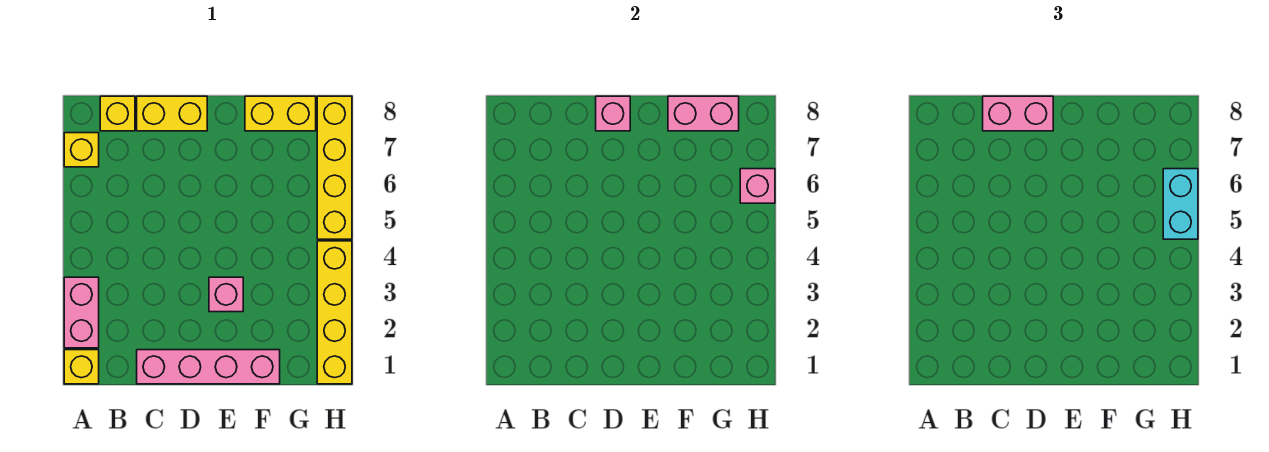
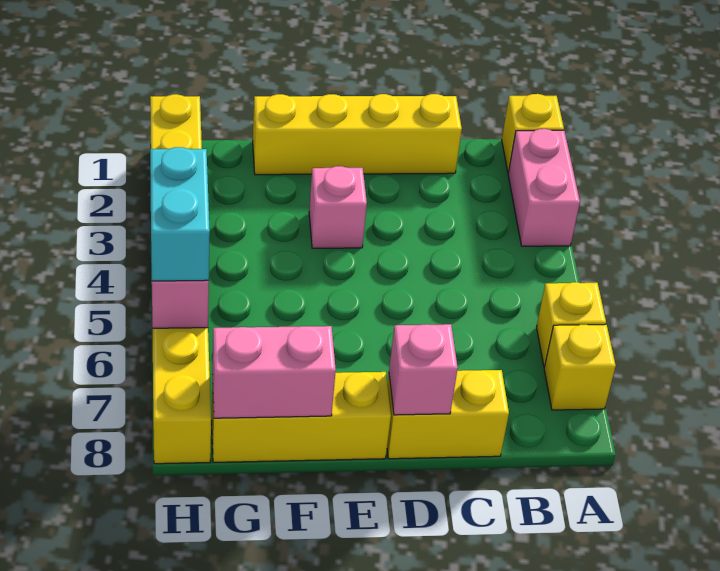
yellow 1x1 brick [100,96,135,131] -> yellow 1x1 brick moved to [537,282,606,367]
pink 1x4 brick [137,350,280,384] -> yellow 1x4 brick [253,94,462,175]
pink 1x2 brick [983,96,1053,131] -> none
yellow 1x2 brick [245,96,316,131] -> yellow 1x3 brick [212,372,391,462]

